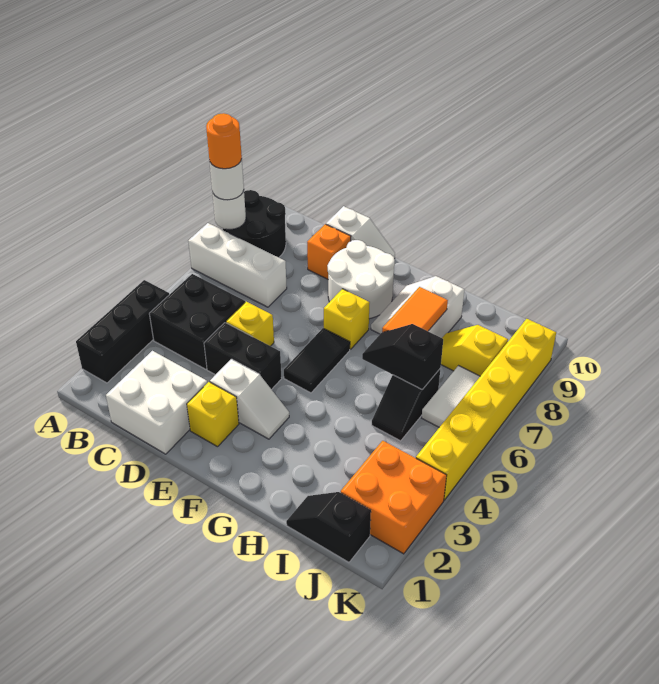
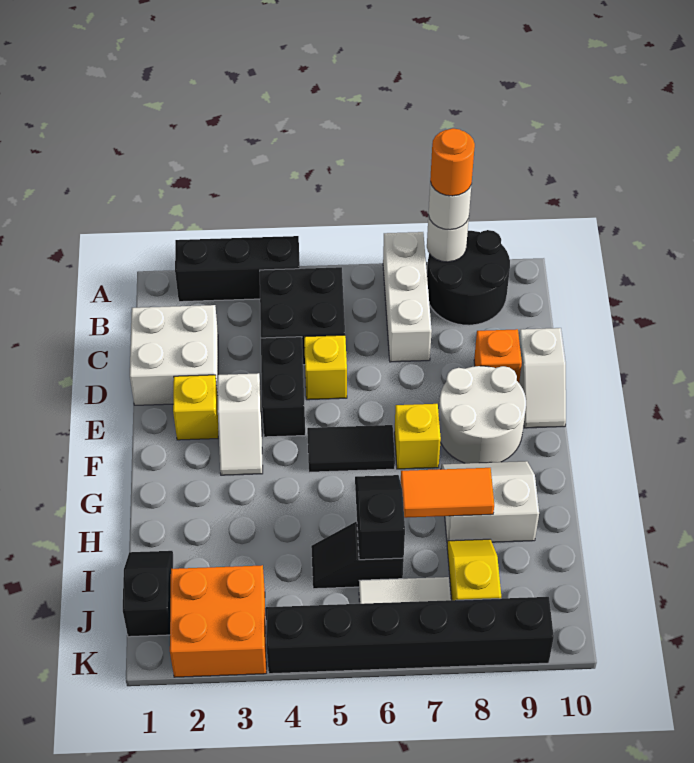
yellow 1x6 brick [416,319,556,500] -> black 1x6 brick [266,597,554,674]

